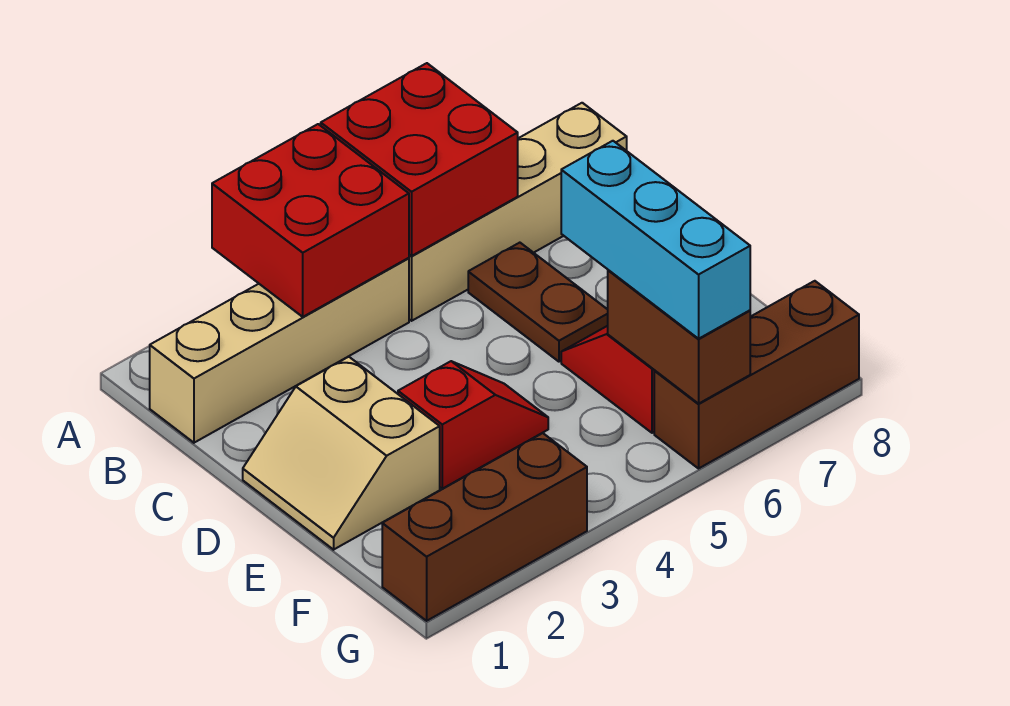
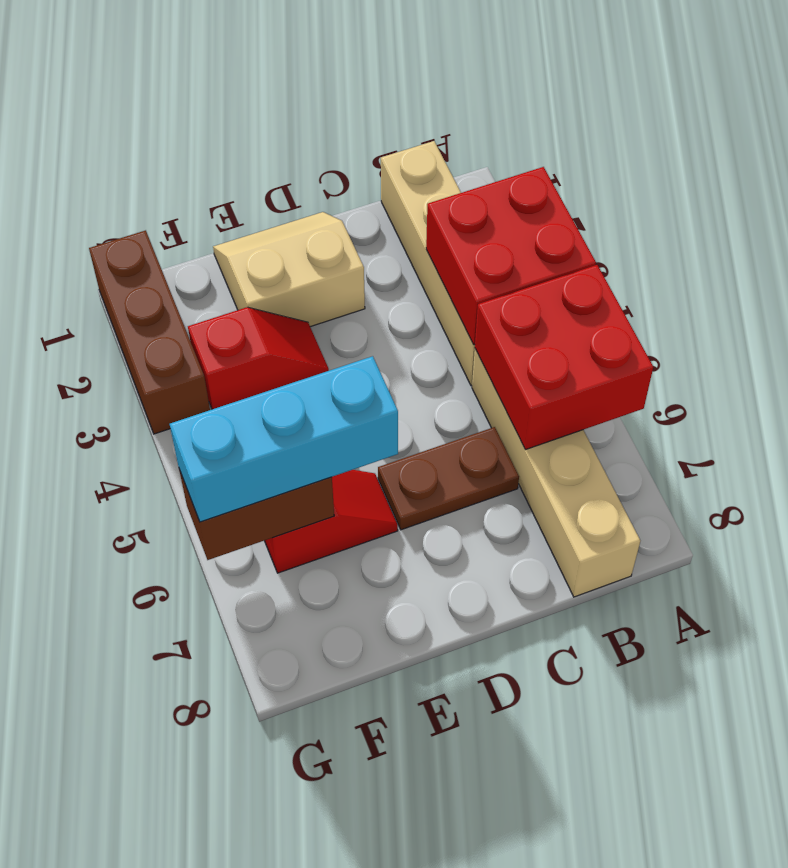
red 1x2 slope [398,361,548,489] -> red 1x2 slope turned to [188,307,329,409]
brown 1x3 brick [654,281,859,468] -> none

